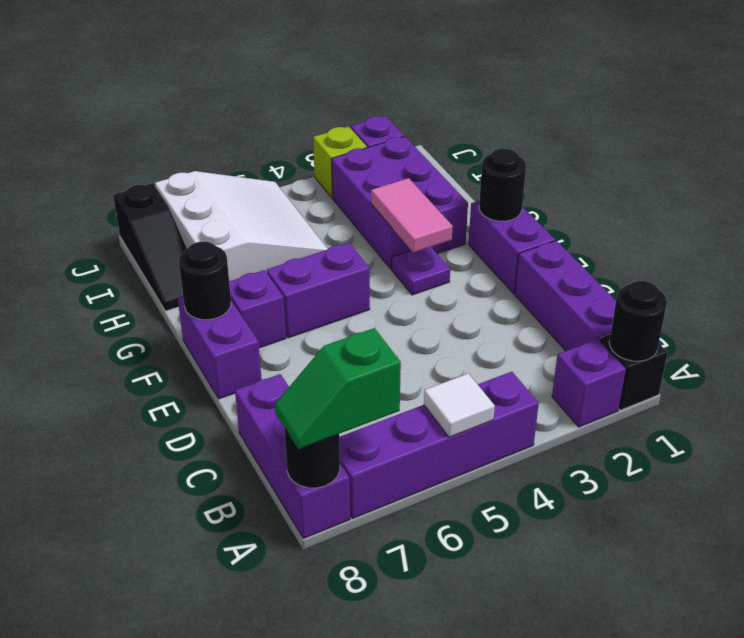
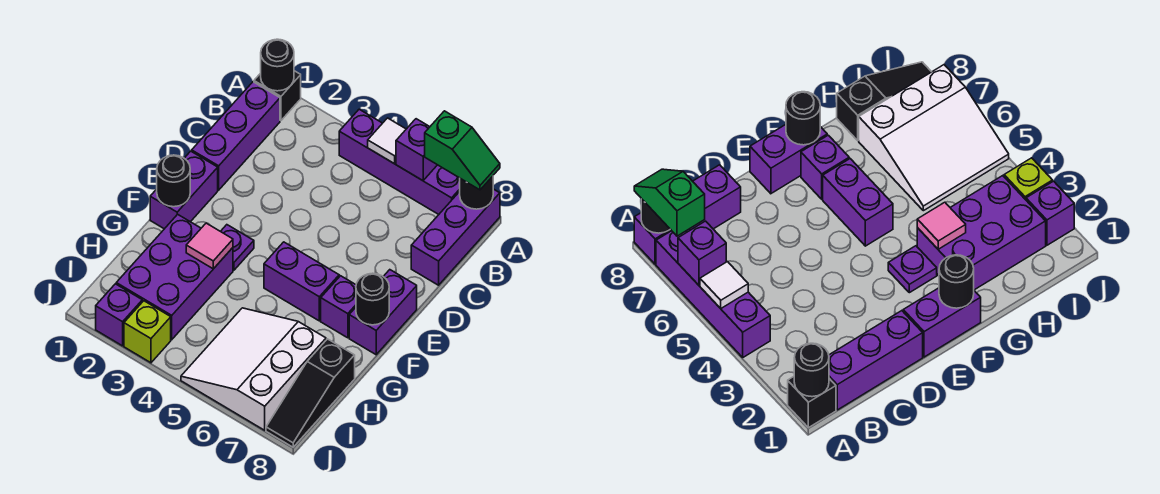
purple 1x1 brick [552,339,626,427] -> purple 1x1 brick moved to [396,119,437,181]
pink 1x2 tile [371,178,453,253] -> pink 1x1 tile [186,223,233,269]
black 1x3 slope [113,183,187,311] -> black 1x3 slope turned to [266,339,355,447]

